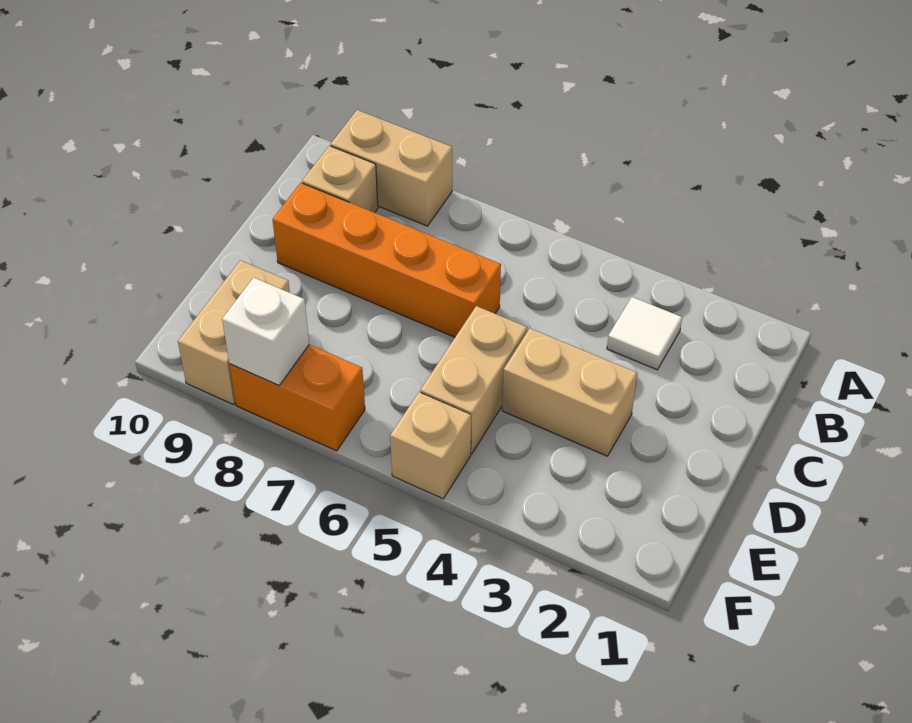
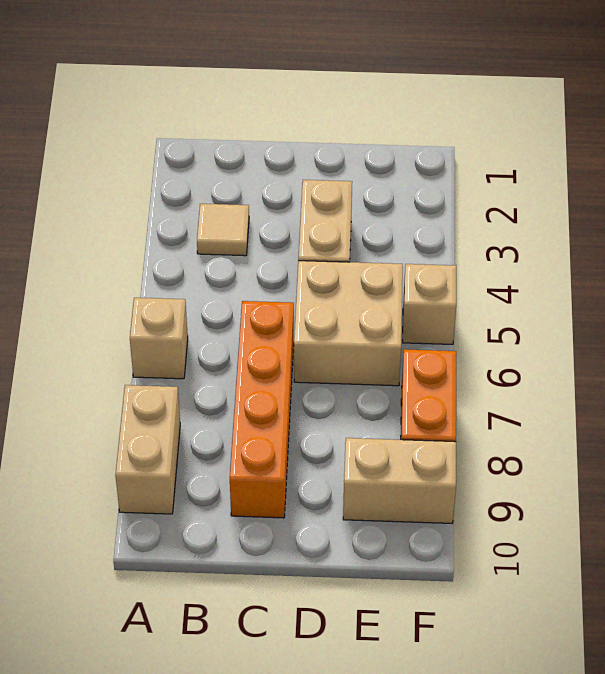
white 1x1 tile [607,297,682,370] -> tan 1x1 tile [197,204,249,256]
tan 1x1 brick [302,146,378,213] -> tan 1x1 brick moved to [130,298,188,379]
tan 1x2 brick [420,306,527,454] -> tan 2x2 brick [294,261,403,386]
white 1x1 brick [222,278,309,385] -> none

